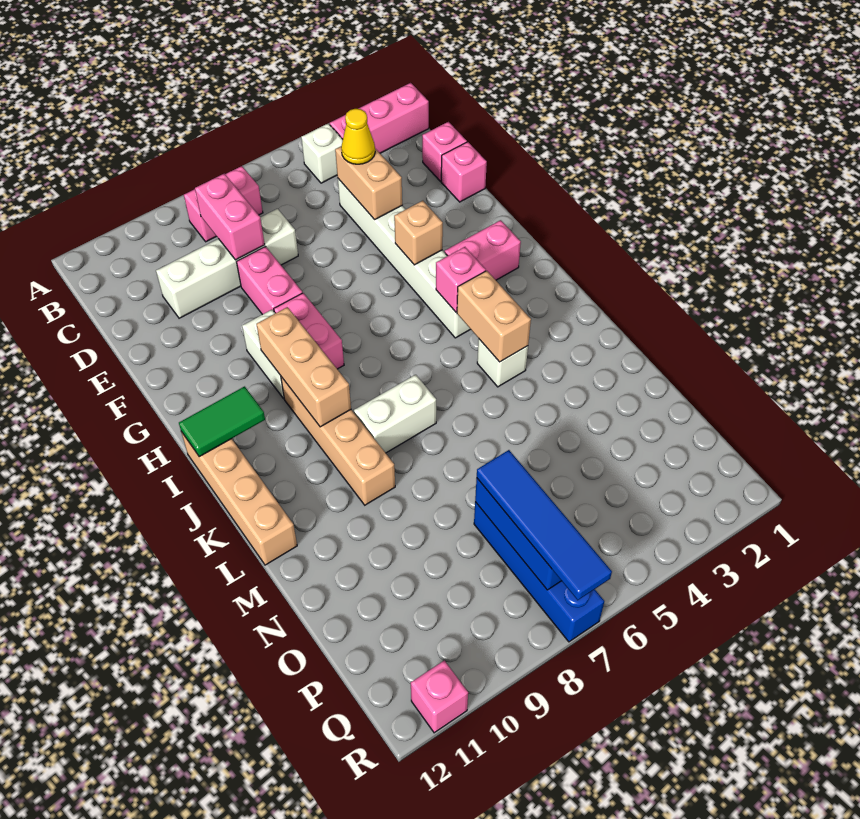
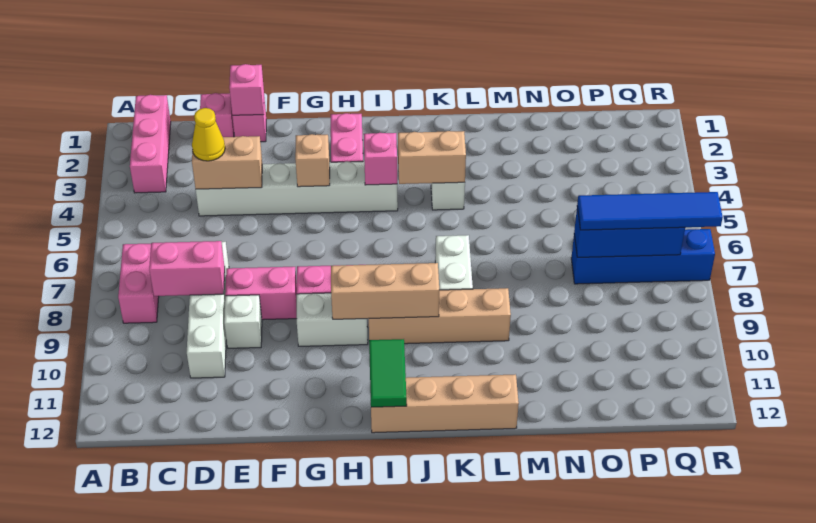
white 1x1 brick [301,124,343,183] -> white 1x1 brick moved to [224,295,262,348]
pink 1x1 brick [411,661,468,733] -> pink 1x1 brick moved to [229,64,264,115]

